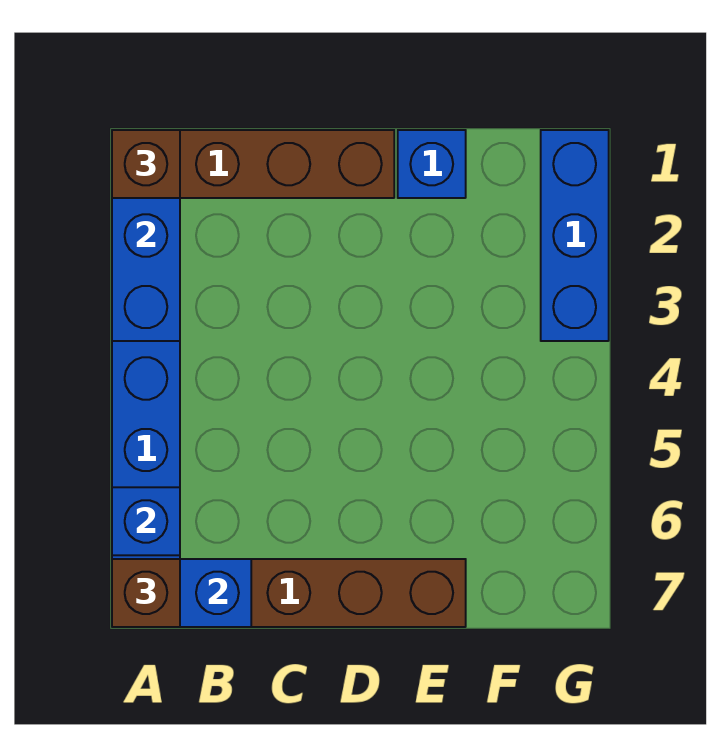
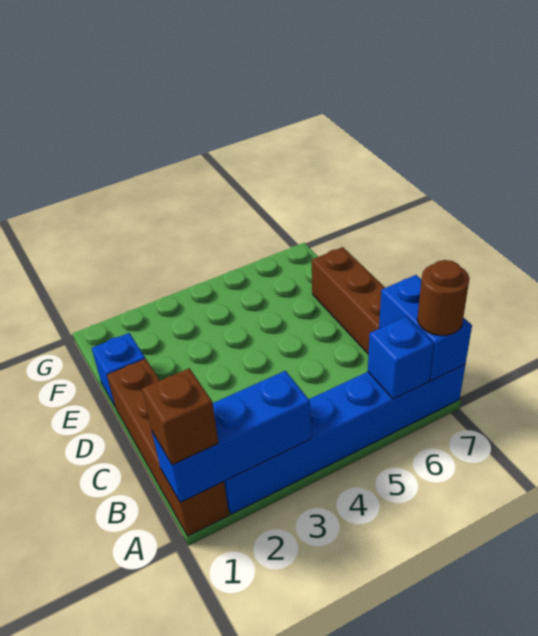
brown 1x1 brick [112,559,180,627] -> brown 1x1 round brick [417,260,470,336]
blue 1x3 brick [541,130,609,341] -> none

